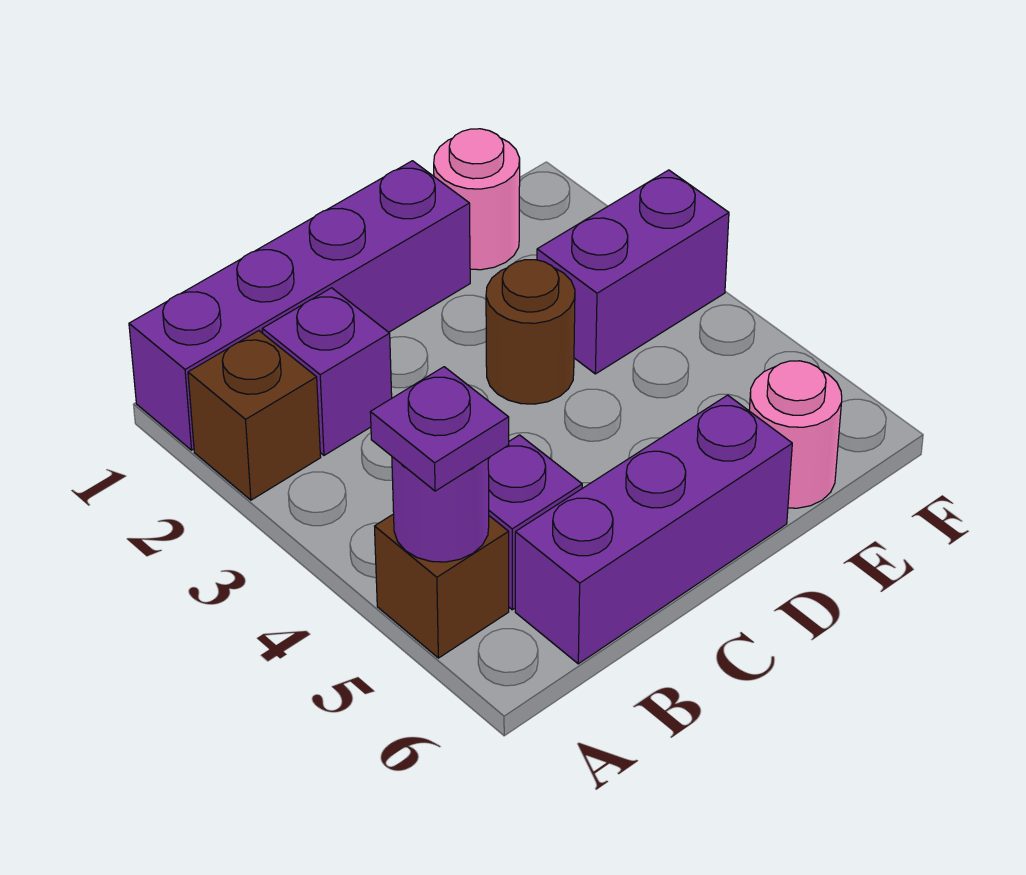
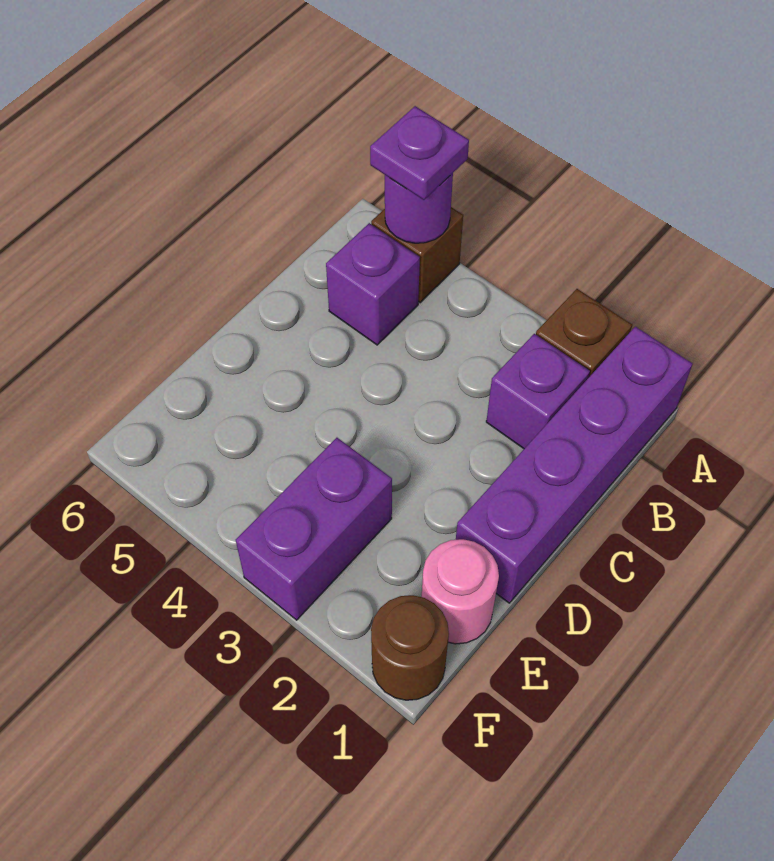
purple 1x3 brick [515,395,792,664] -> none
brown 1x1 round brick [486,260,575,404] -> brown 1x1 round brick moved to [371,595,449,700]
pink 1x1 round brick [749,361,842,508] -> none

